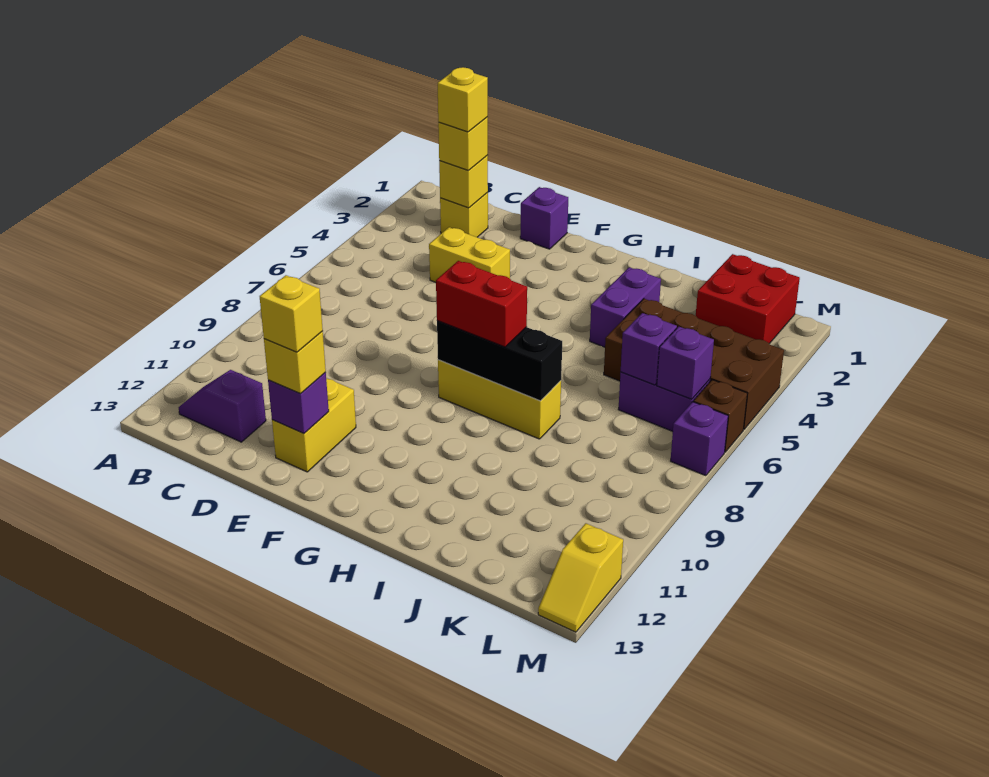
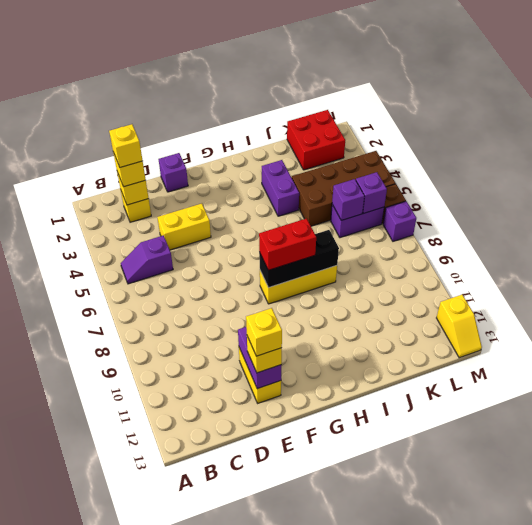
purple 1x2 slope [179,370,266,442] -> purple 1x2 slope moved to [121,235,173,284]
purple 1x1 brick [268,372,329,434] -> purple 1x2 brick [238,327,281,389]

